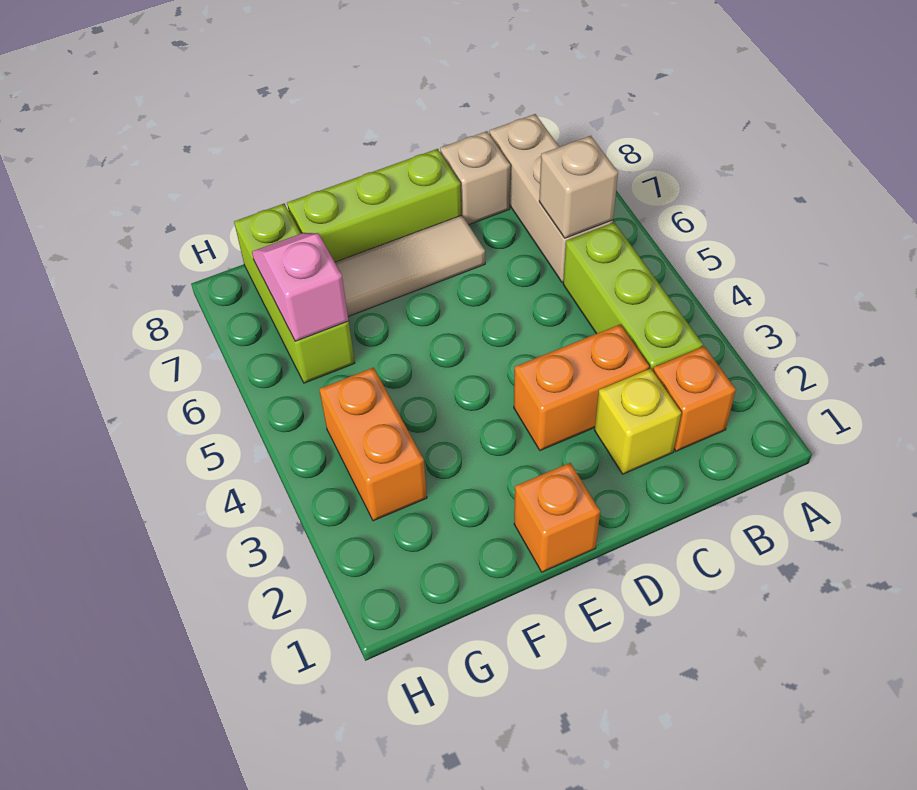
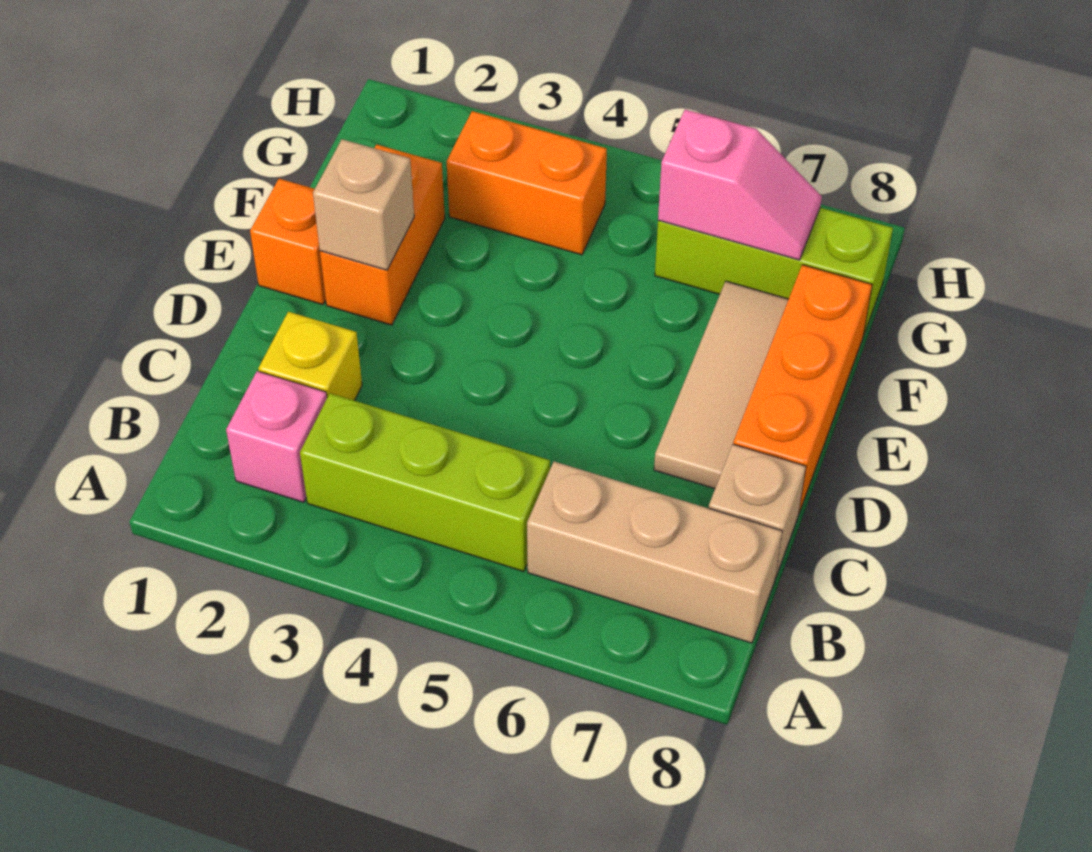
orange 1x1 brick [653,346,736,451] -> pink 1x1 brick [226,371,327,502]
tan 1x1 brick [539,136,618,238] -> tan 1x1 brick moved to [313,139,414,270]
orange 1x2 brick [514,324,649,451] -> orange 1x2 brick moved to [320,145,445,325]
lime 1x3 brick [287,149,461,262] -> orange 1x3 brick [733,265,872,513]

